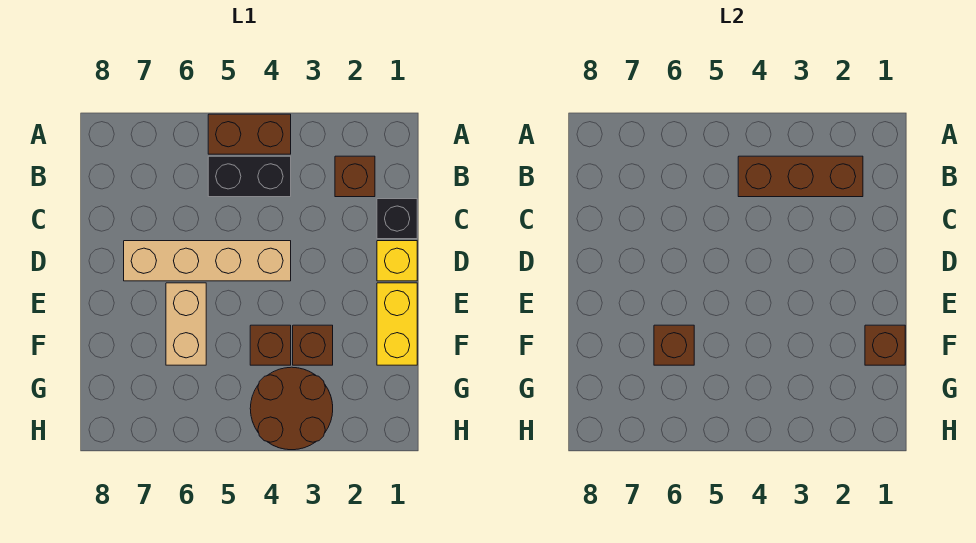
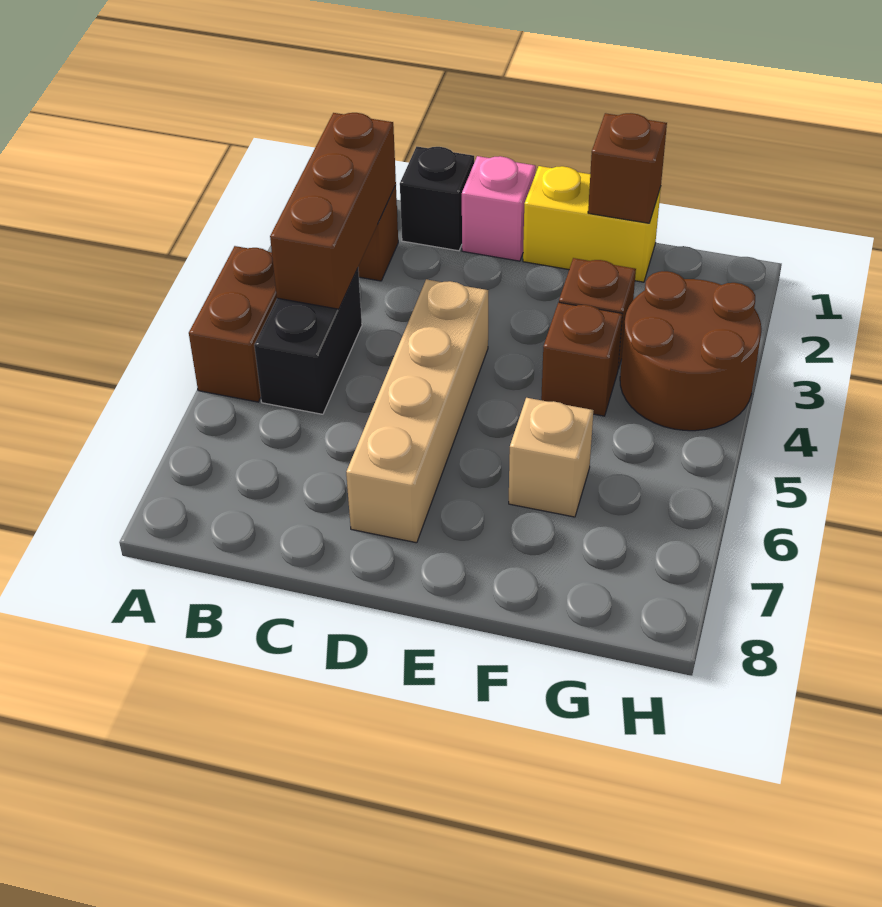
yellow 1x1 brick [377,241,417,281] -> pink 1x1 brick [462,156,536,261]
tan 1x2 brick [166,283,206,365] -> tan 1x1 brick [509,398,594,517]
brown 1x1 brick [654,325,694,365] -> none

